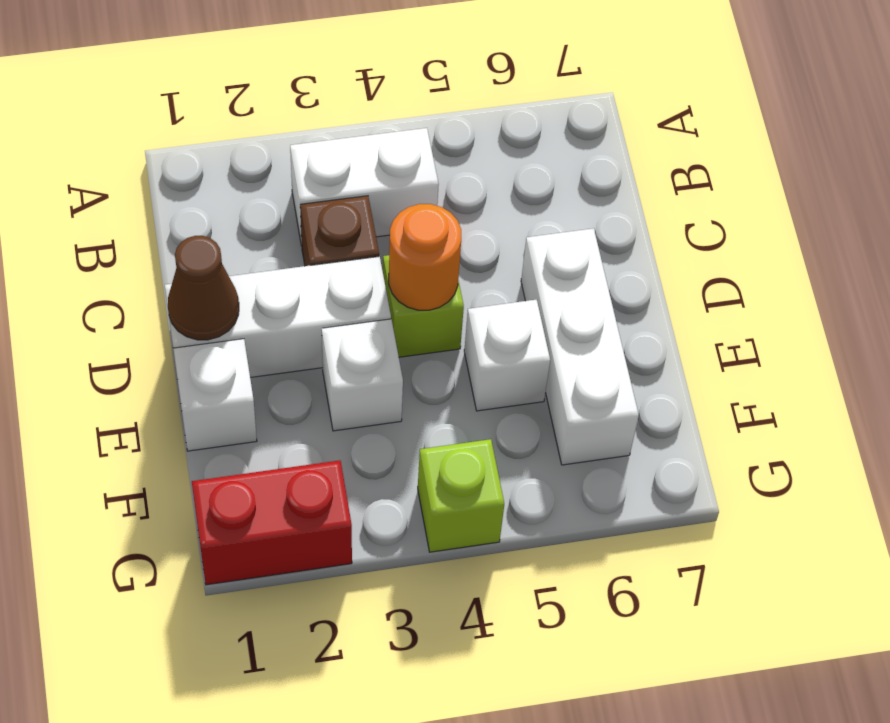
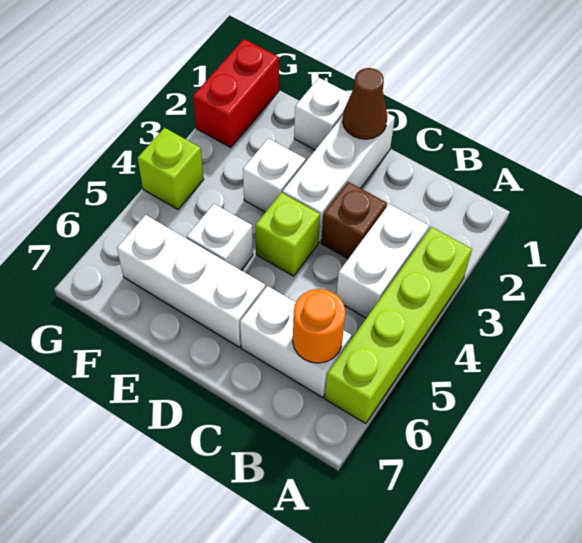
none -> lime 1x4 brick [325,227,472,424]
none -> white 1x2 brick [240,286,352,397]
orange 1x1 round brick [389,204,461,310] -> orange 1x1 round brick moved to [293,289,346,363]

